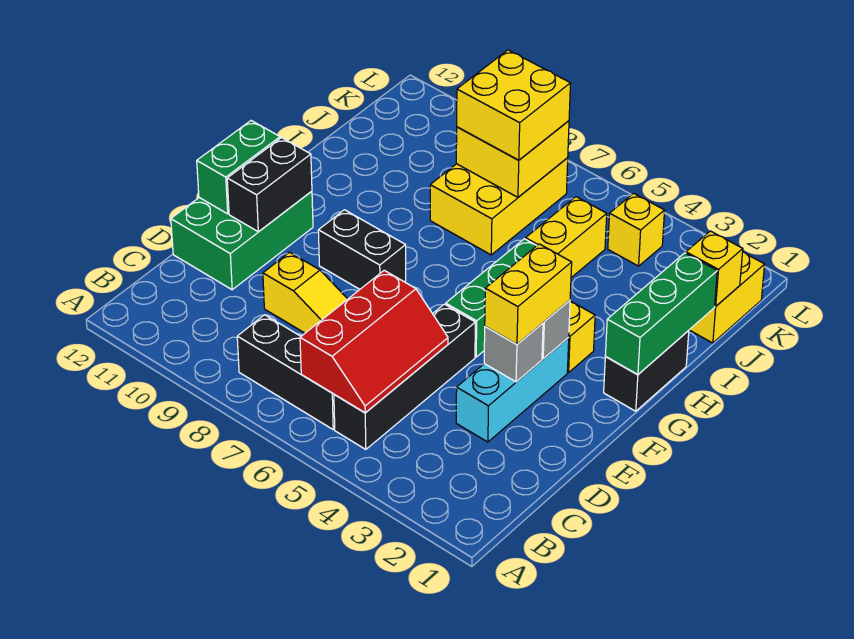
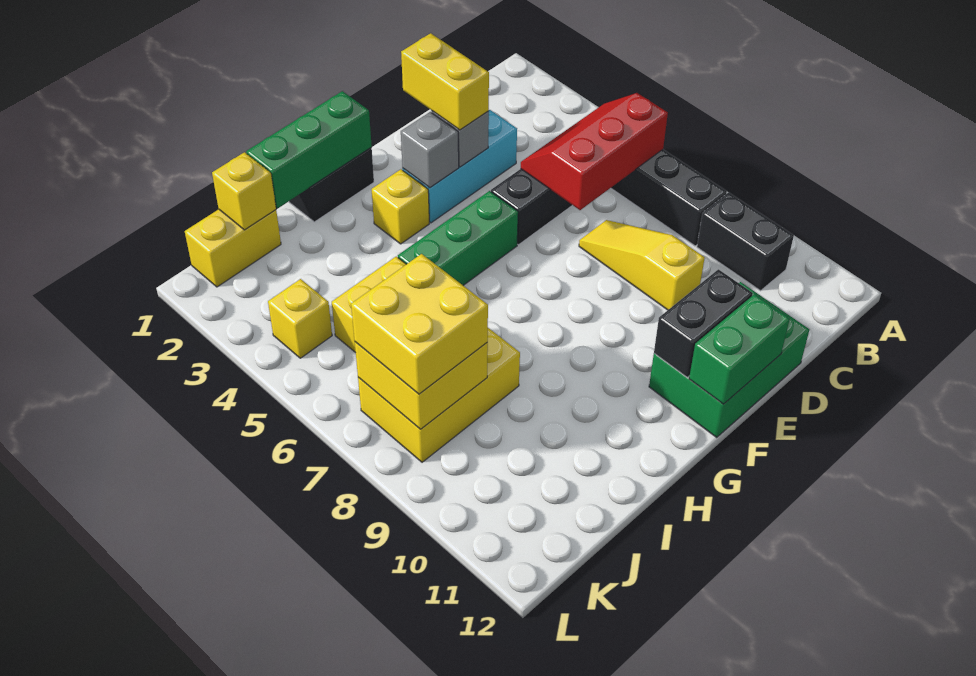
yellow 1x2 brick [485,244,572,344] -> yellow 1x2 brick turned to [401,33,489,130]
black 1x2 brick [318,210,406,289] -> black 1x2 brick moved to [697,192,794,291]

